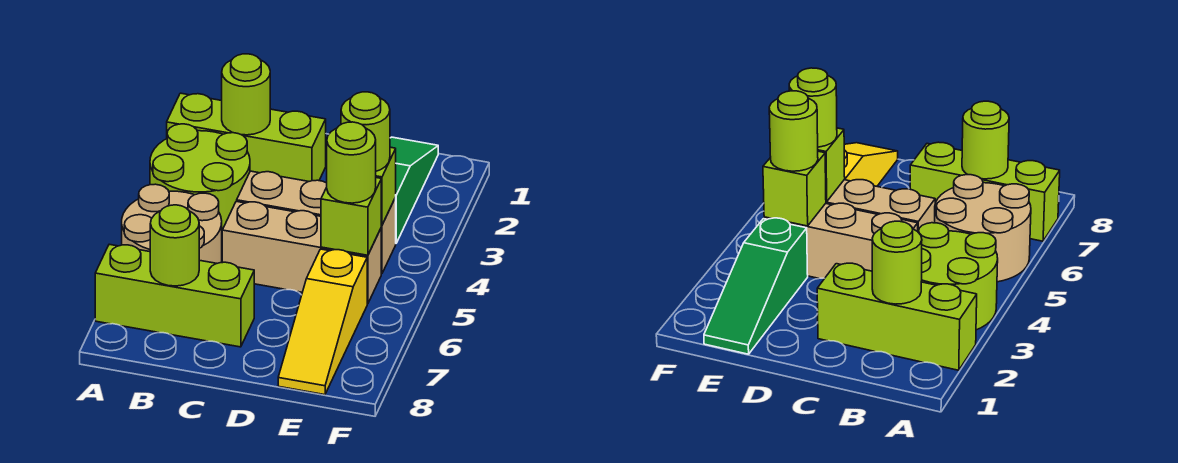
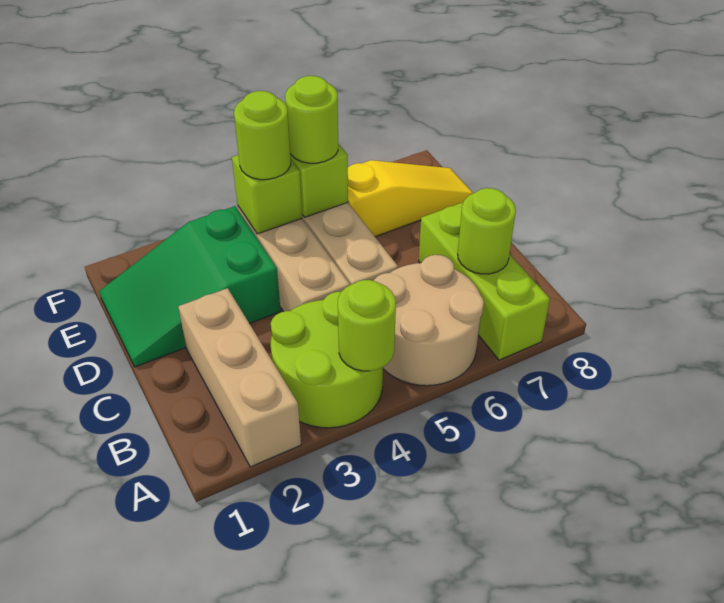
lime 1x3 brick [167,93,326,182] -> tan 1x3 brick [178,288,301,467]
lime 1x1 round brick [222,54,270,135] -> lime 1x1 round brick moved to [338,280,396,371]
green 1x3 slope [390,137,438,243] -> green 2x3 slope [99,206,281,367]

